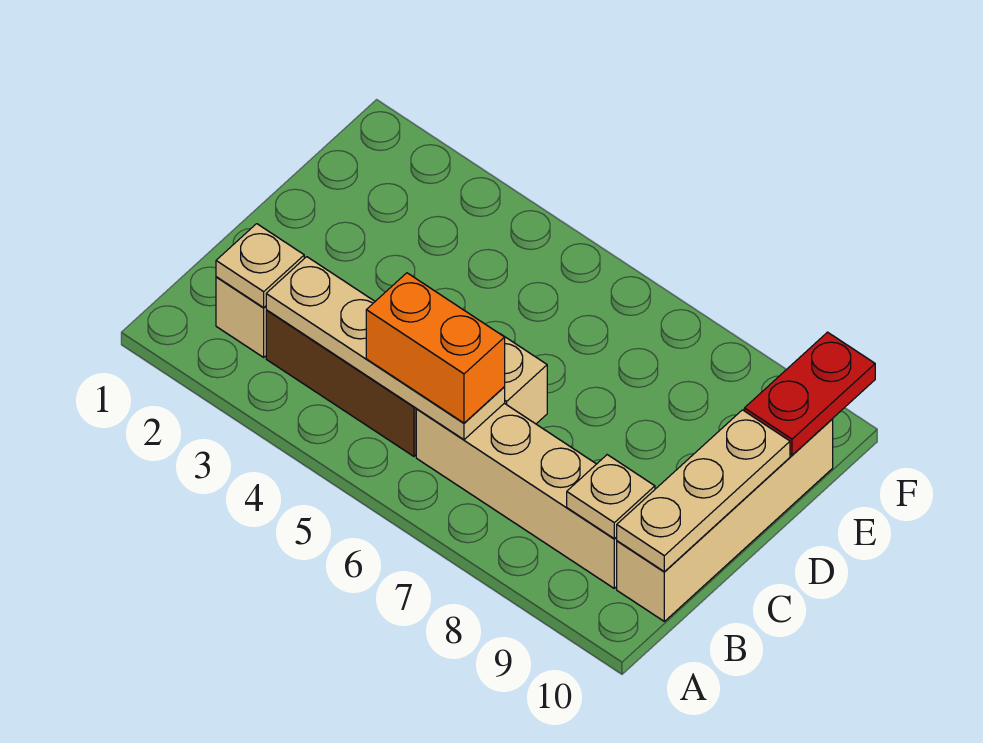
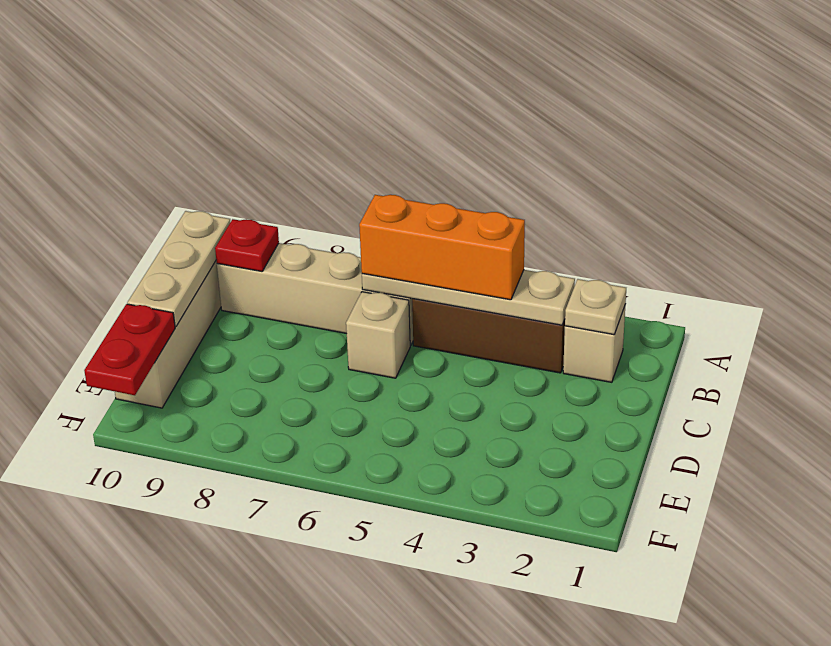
orange 1x2 brick [366,273,505,423] -> orange 1x3 brick [359,195,525,300]
tan 1x1 plate [567,455,655,539] -> red 1x1 plate [215,219,279,271]

